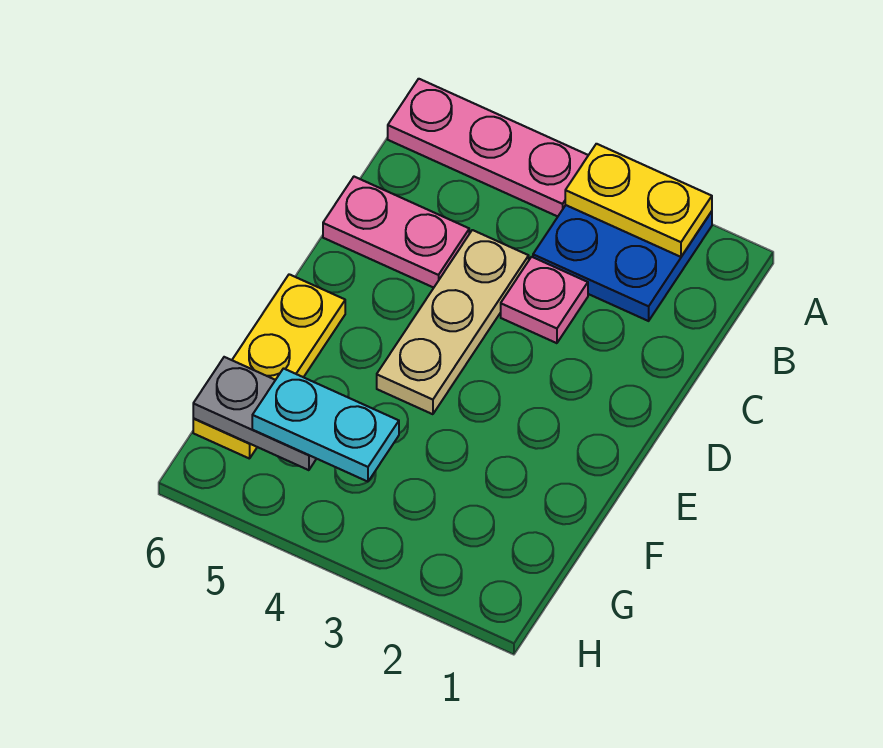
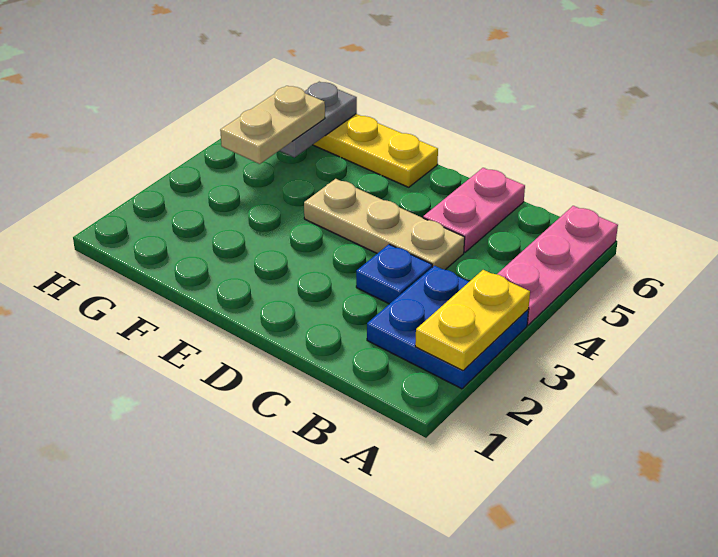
pink 1x1 plate [501,257,588,343] -> blue 1x1 plate [356,244,432,304]
cyan 1x2 plate [252,368,399,482] -> tan 1x2 plate [220,86,325,164]

